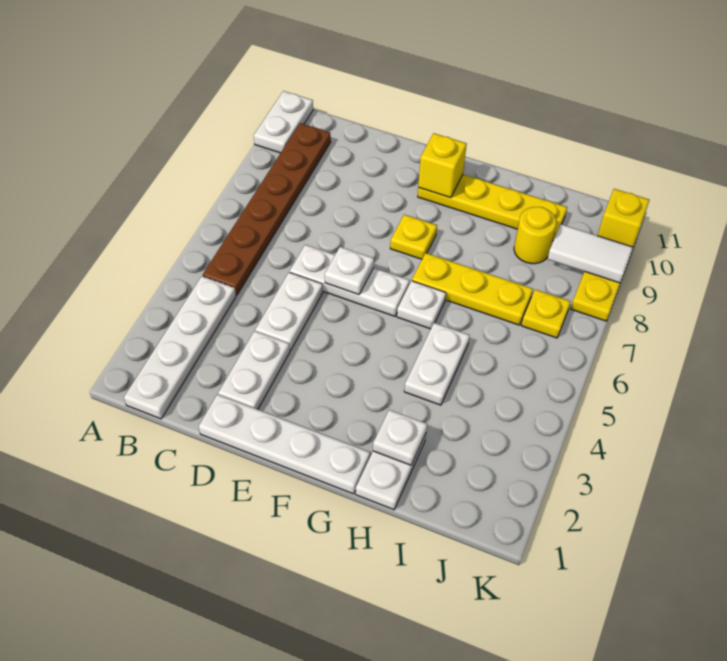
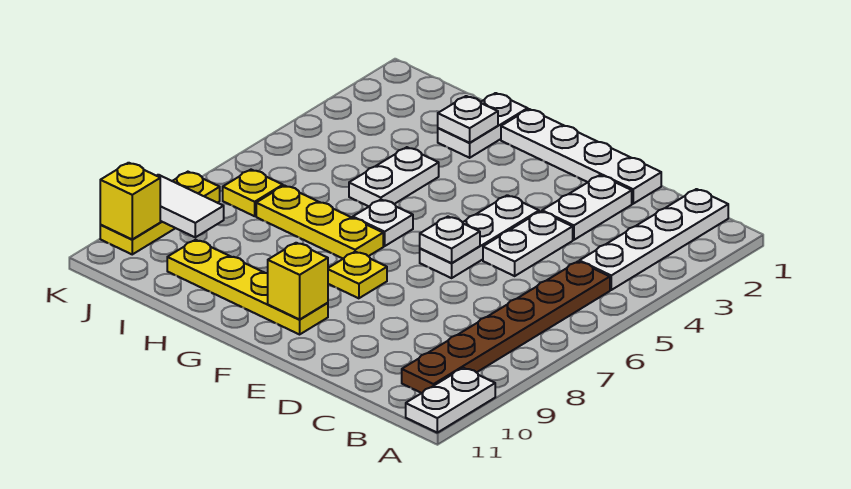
white 1x3 plate [290,245,410,316] -> white 1x3 plate turned to [420,195,539,278]
yellow 1x1 round brick [514,207,556,264] -> none

